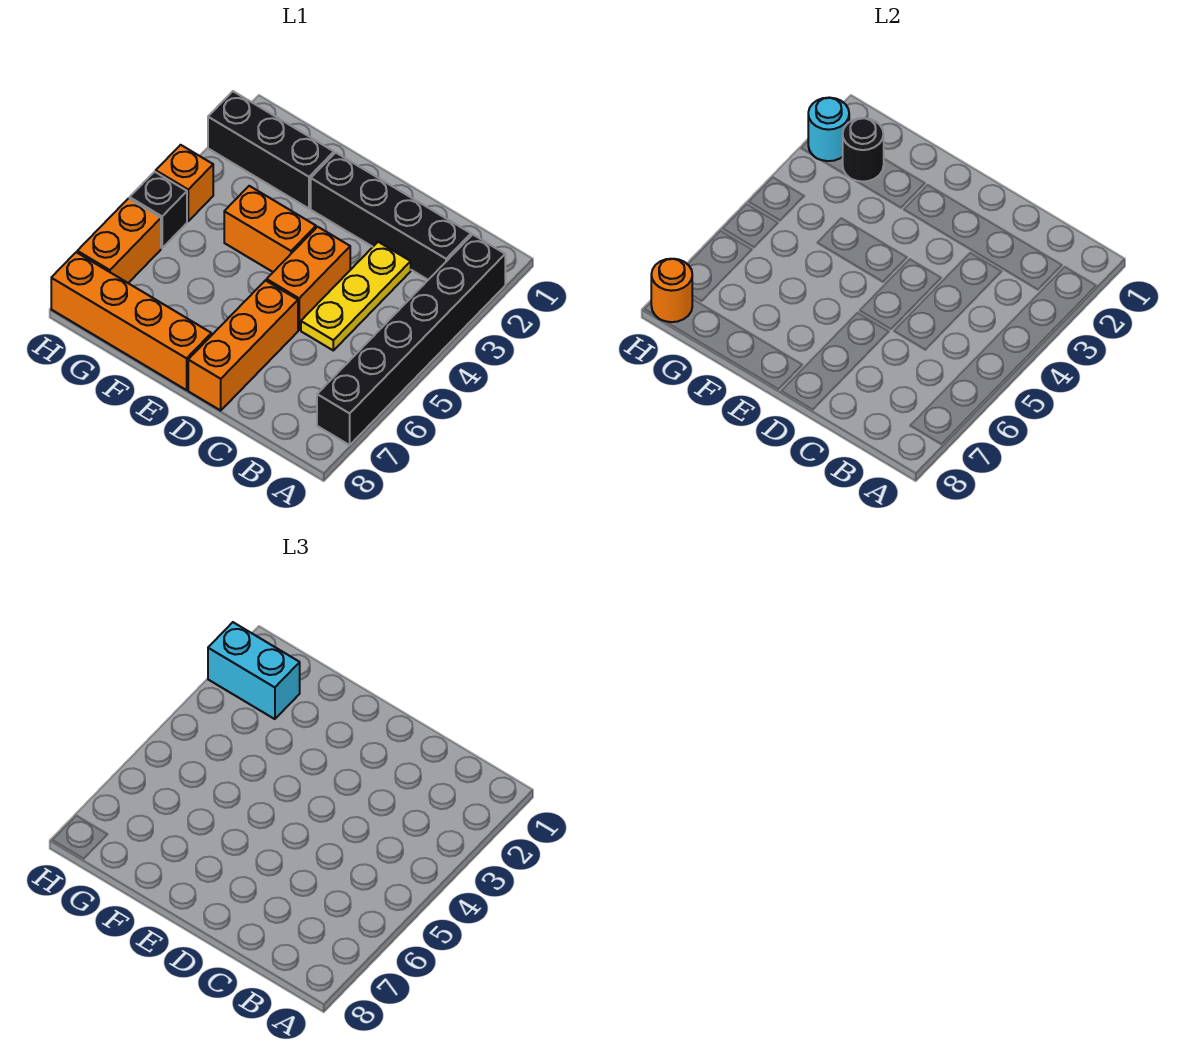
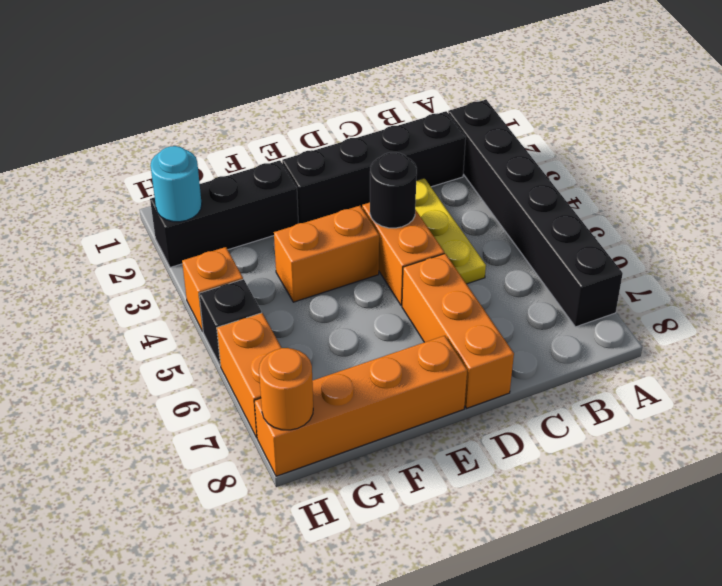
black 1x1 round brick [843,118,884,182] -> black 1x1 round brick moved to [370,152,417,228]
cyan 1x2 brick [208,622,300,719] -> none

